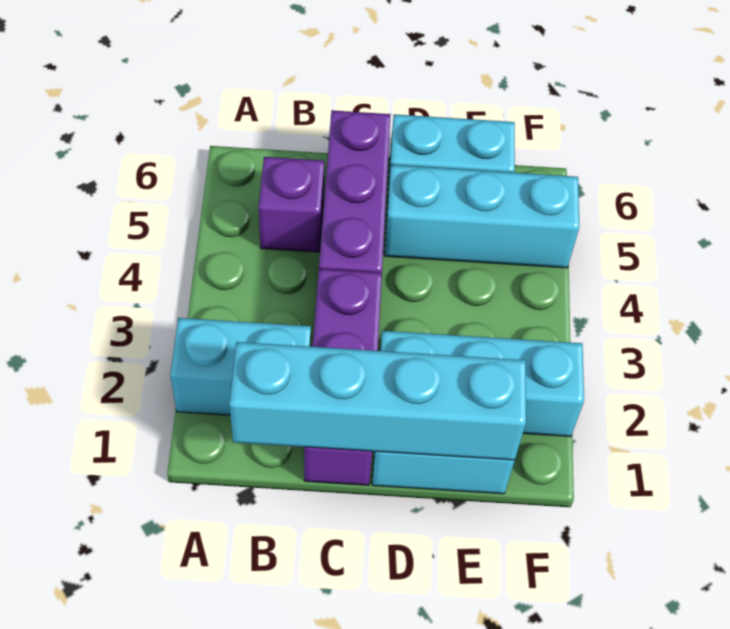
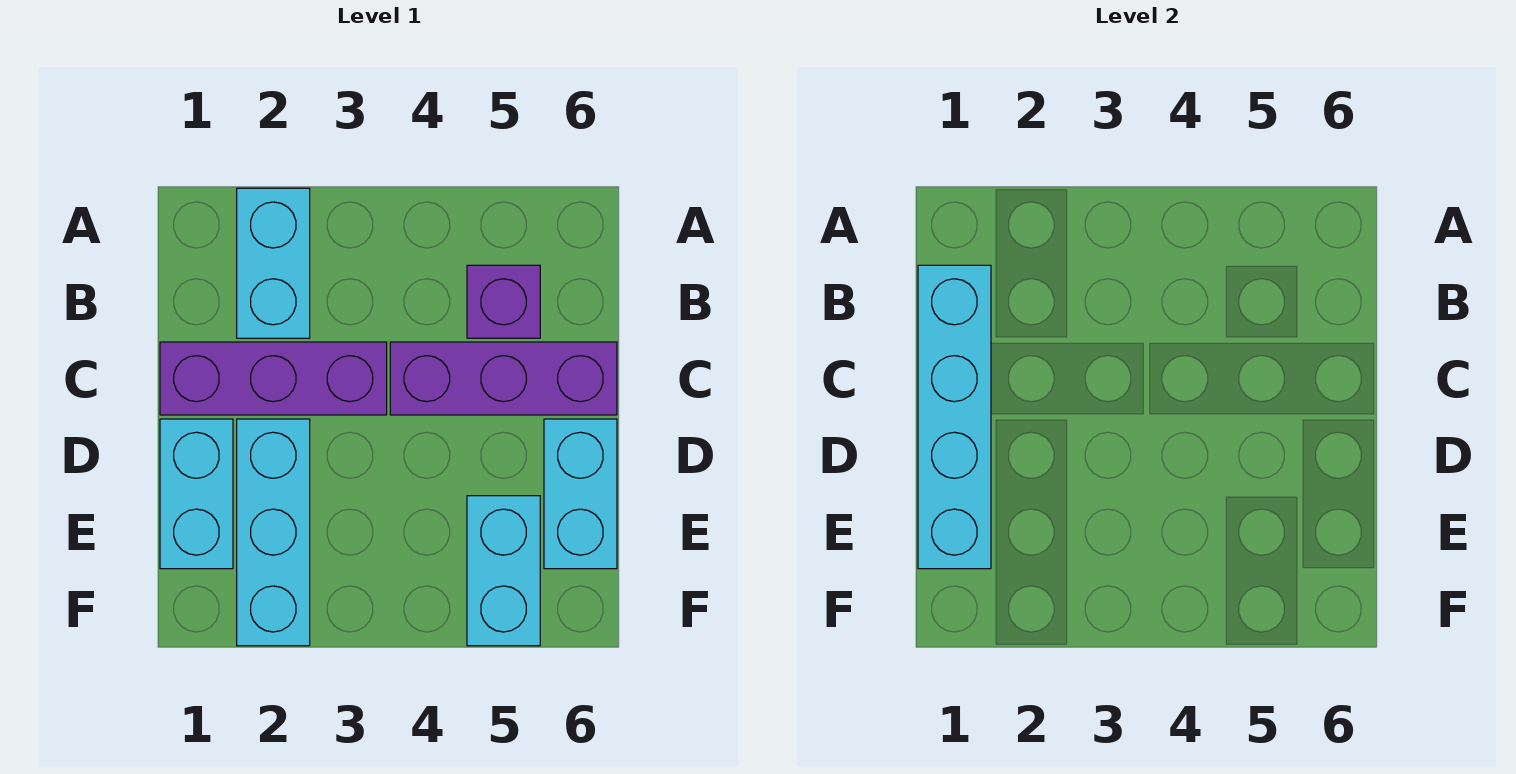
cyan 1x3 brick [385,165,579,268] -> cyan 1x2 brick [467,496,540,646]

